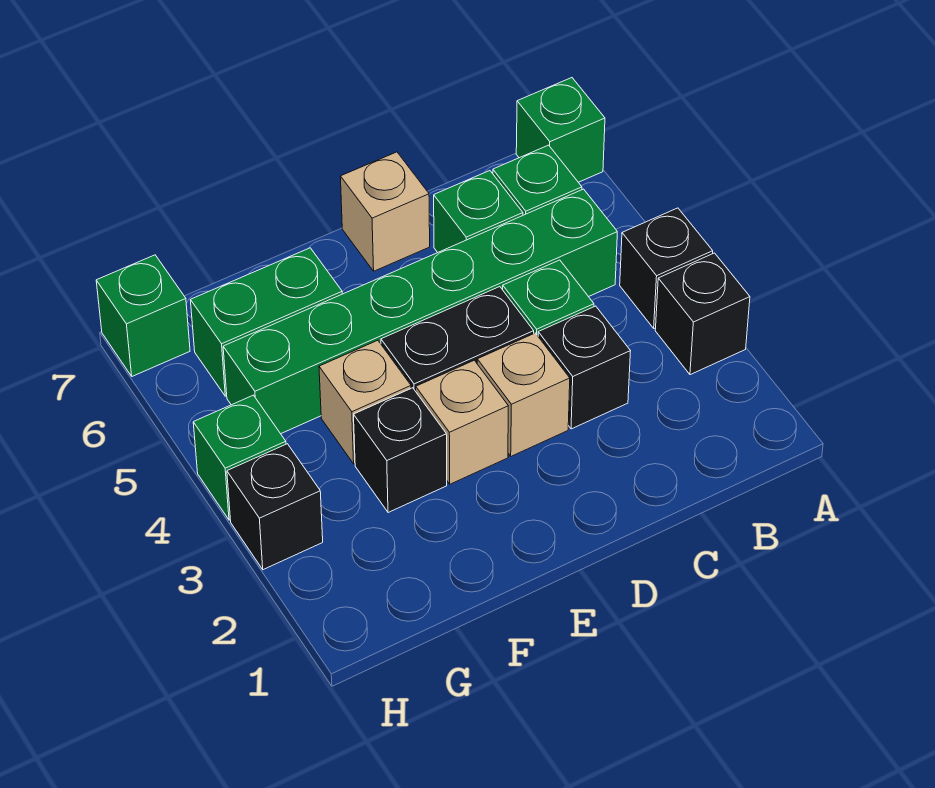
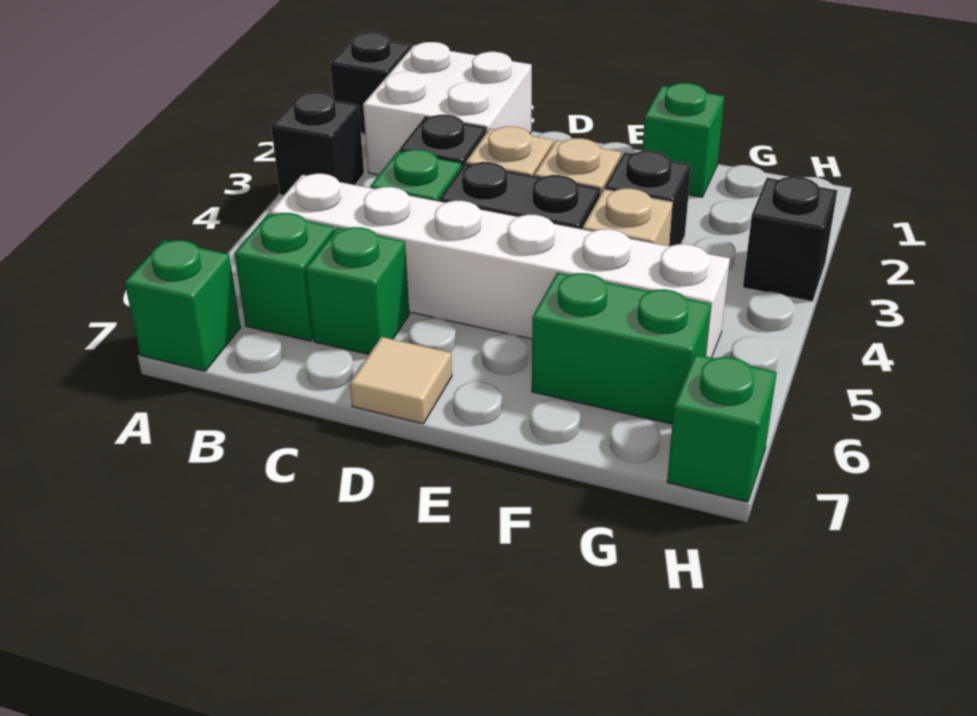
black 1x1 brick [620,208,713,328] -> black 1x1 brick moved to [330,32,411,134]
none -> white 2x2 brick [363,42,532,175]
green 1x6 brick [223,189,617,434] -> white 1x6 brick [270,174,730,358]
tan 1x1 brick [340,152,430,271] -> tan 1x1 tile [350,337,452,424]
green 1x1 brick [193,395,286,520] -> green 1x1 brick moved to [642,83,724,197]

